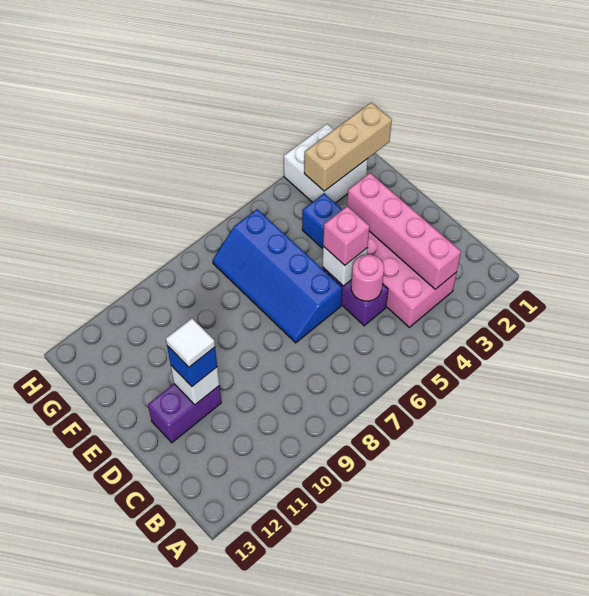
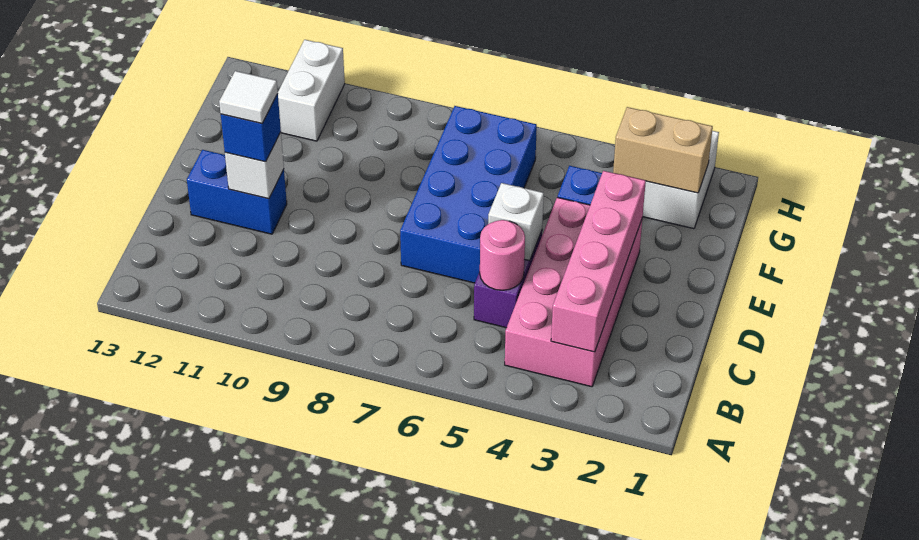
pink 1x1 brick [323,206,370,265] -> none
blue 2x4 slope [213,209,342,343] -> blue 2x4 brick [400,106,537,283]
purple 1x2 brick [148,384,221,443] -> blue 1x2 brick [187,150,287,234]
tan 1x3 brick [304,102,392,191] -> tan 1x2 brick [613,107,713,193]
none -> white 1x2 brick [278,40,345,141]

